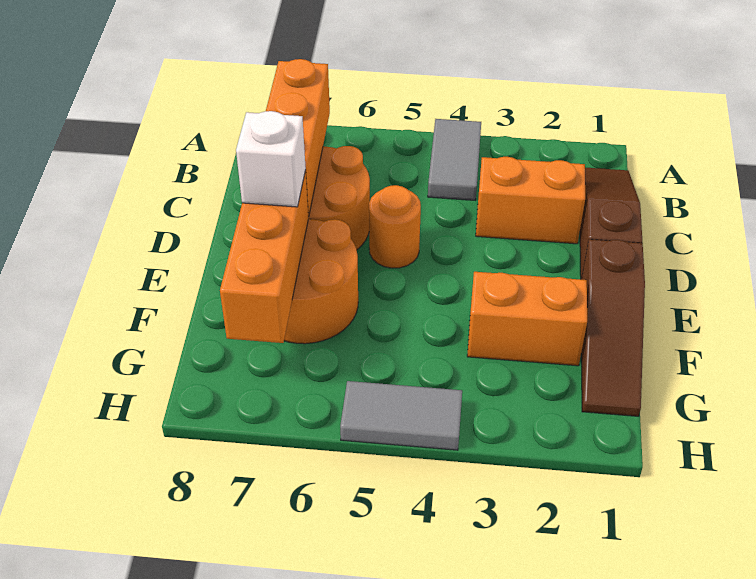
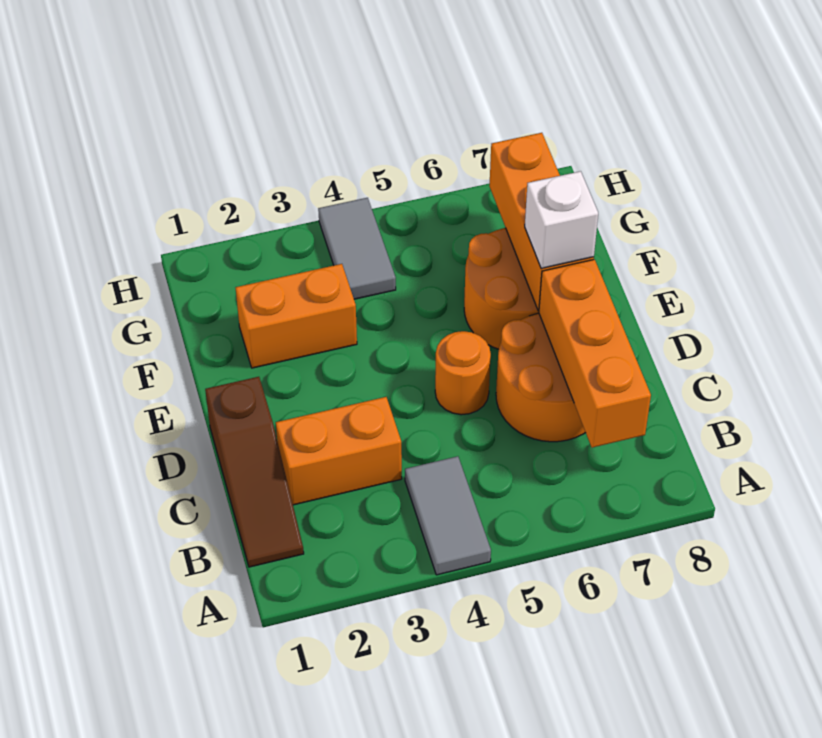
brown 1x3 slope [581,239,645,416] -> none
grey 1x2 tile [340,381,462,450] -> grey 1x2 tile turned to [318,198,396,299]

